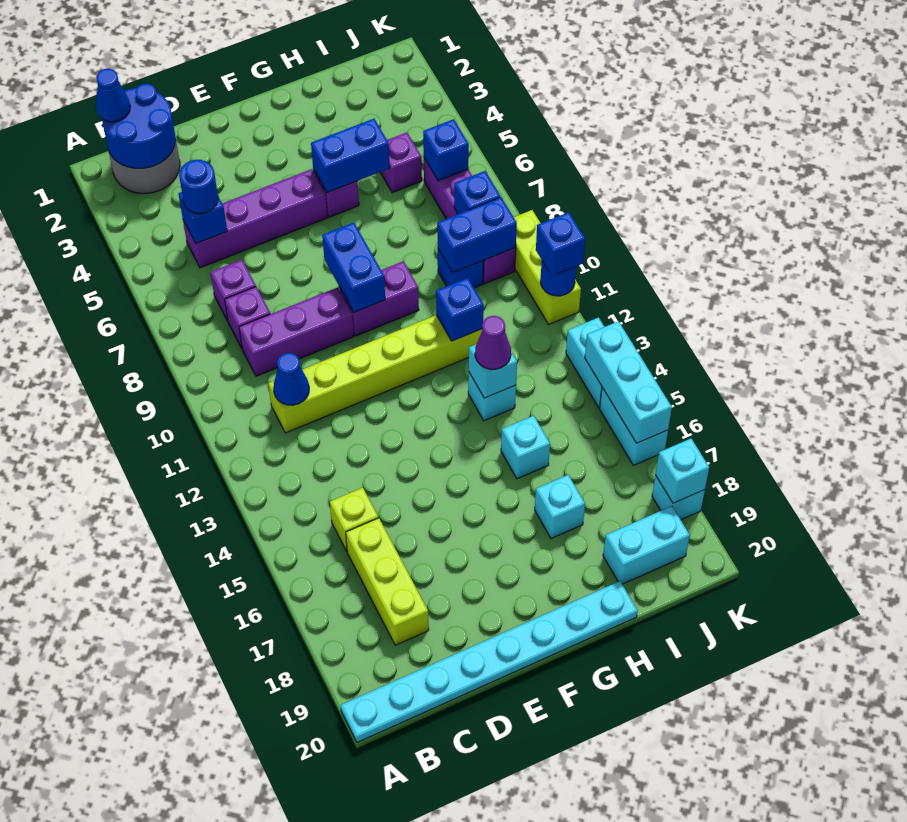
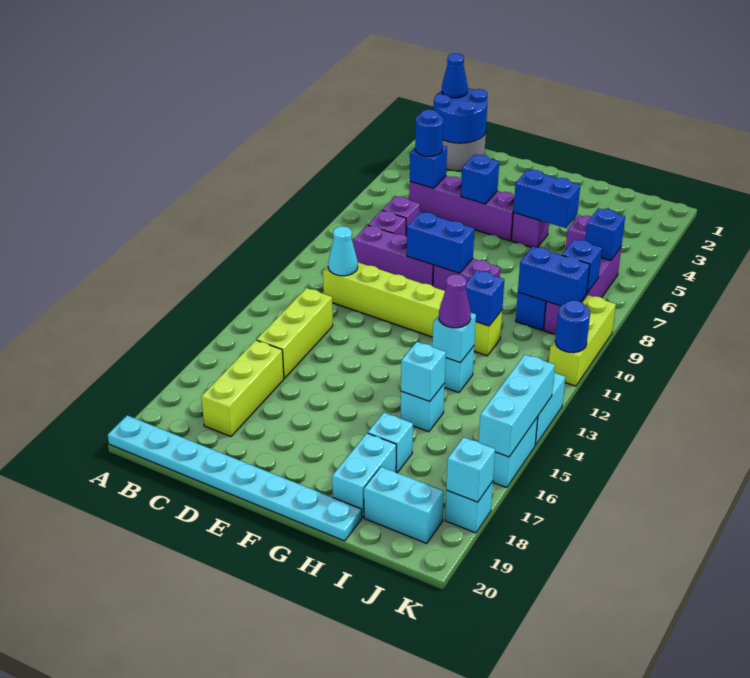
blue 1x1 cone [273,353,309,405] -> cyan 1x1 cone [328,226,358,276]
lime 1x1 brick [330,488,378,551] -> lime 1x3 brick [257,288,333,378]
blue 1x2 brick [322,222,385,312] -> blue 1x2 brick turned to [407,212,474,273]
none -> cyan 1x1 brick [401,342,446,402]
none -> cyan 1x2 brick [332,433,396,518]
blue 1x1 brick [536,212,585,276] -> blue 1x1 brick moved to [461,155,499,204]

